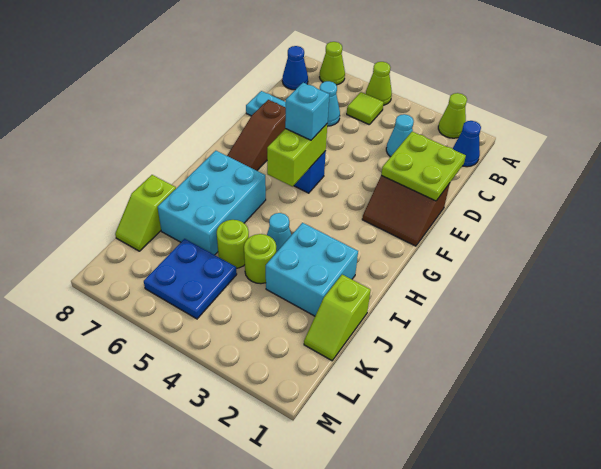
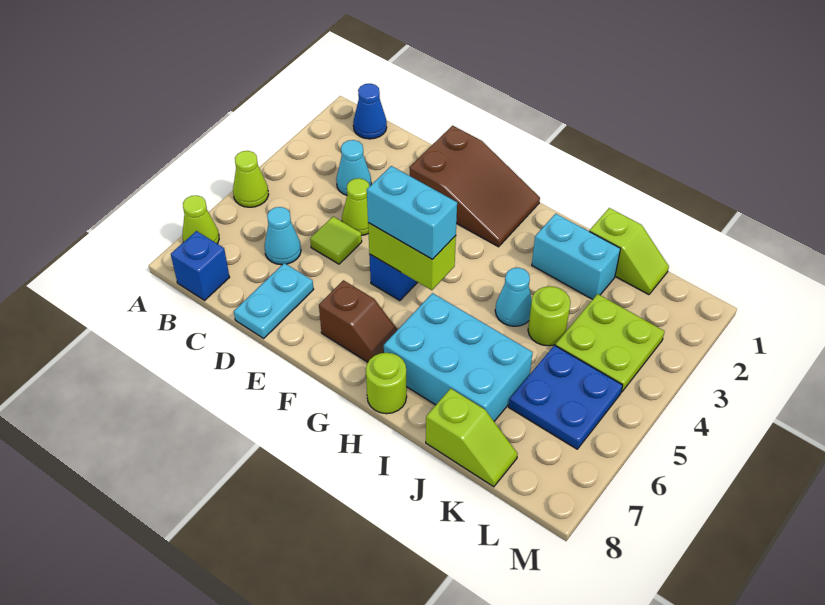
lime 1x1 cone [438,93,467,138] -> lime 1x1 cone moved to [342,178,369,235]
lime 1x1 tile [347,92,384,125] -> lime 1x1 tile moved to [310,217,362,264]
blue 1x1 cone [282,46,308,90] -> blue 1x1 brick [171,231,230,300]
lime 2x2 plate [381,131,466,201] -> lime 2x2 plate moved to [555,294,665,392]
brown 2x2 slope [362,175,450,246] -> brown 2x3 slope [409,126,540,247]
brown 1x3 slope [227,100,286,171] -> brown 1x2 slope [319,280,397,362]
cyan 1x1 brick [285,83,329,140] -> cyan 1x2 brick [367,166,457,259]
cyan 2x2 brick [266,223,358,316] -> cyan 1x2 brick [532,214,621,299]
lime 1x1 round brick [217,220,249,268] -> lime 1x1 round brick moved to [366,353,407,414]

